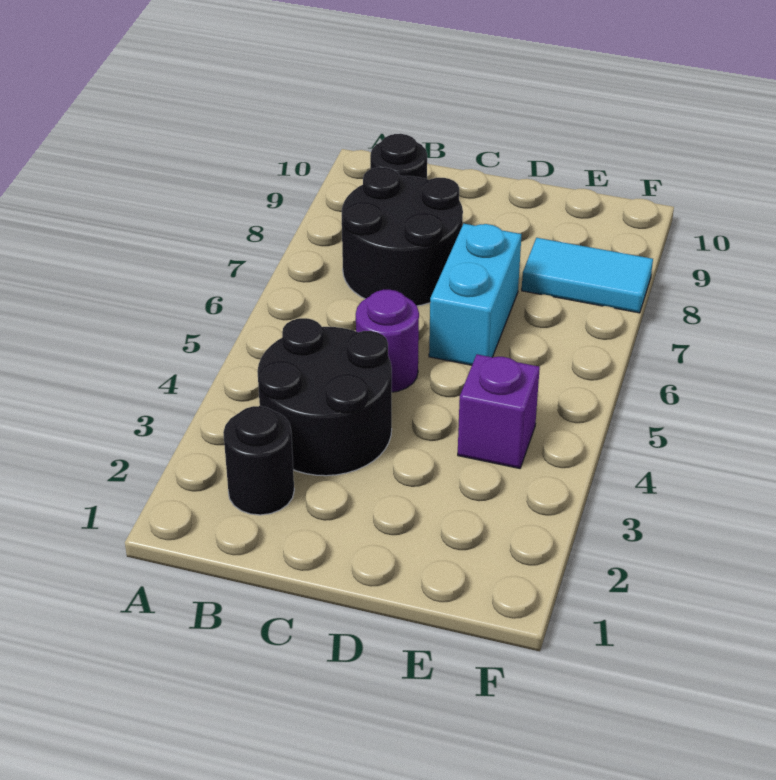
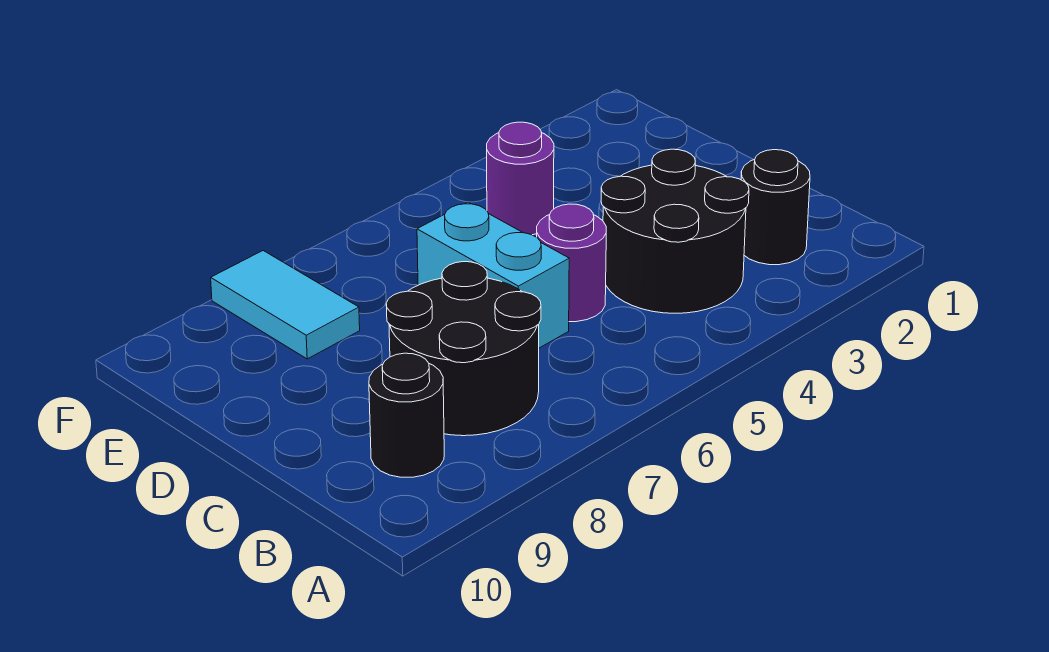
cyan 1x2 brick [429,224,522,365] -> cyan 1x2 brick turned to [417,202,569,348]
purple 1x1 brick [458,354,540,468] -> purple 1x1 round brick [487,122,554,235]

